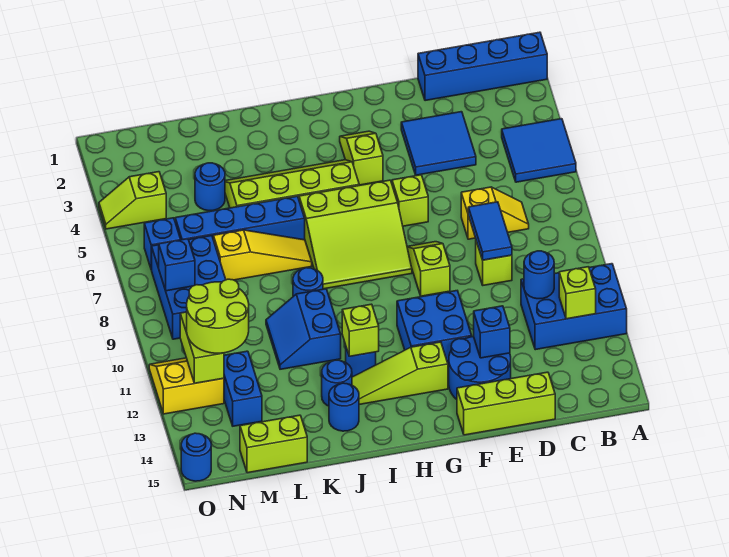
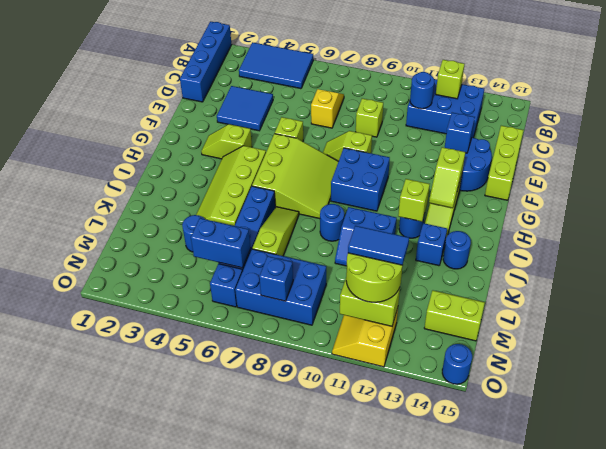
blue 2x2 tile [502,119,576,182] -> blue 2x3 tile [239,42,313,89]
blue 2x3 brick [521,264,627,350] -> blue 2x3 brick turned to [406,79,484,137]
blue 1x2 tile [468,202,512,260] -> blue 1x2 tile moved to [348,226,409,265]
blue 2x2 brick [397,291,472,365] -> blue 2x2 brick moved to [331,148,390,211]
yellow 1x3 slope [213,230,312,280] -> lime 1x3 slope [252,207,299,256]
blue 1x1 round brick [322,360,352,406] -> blue 1x1 brick [416,223,447,266]
lime 1x2 brick [240,415,307,473] -> lime 1x2 brick turned to [424,290,485,341]
blue 1x2 brick [224,351,262,426] -> blue 1x2 brick moved to [191,218,251,268]
lime 1x2 slope [99,172,166,229] -> lime 1x2 slope moved to [429,147,465,208]

